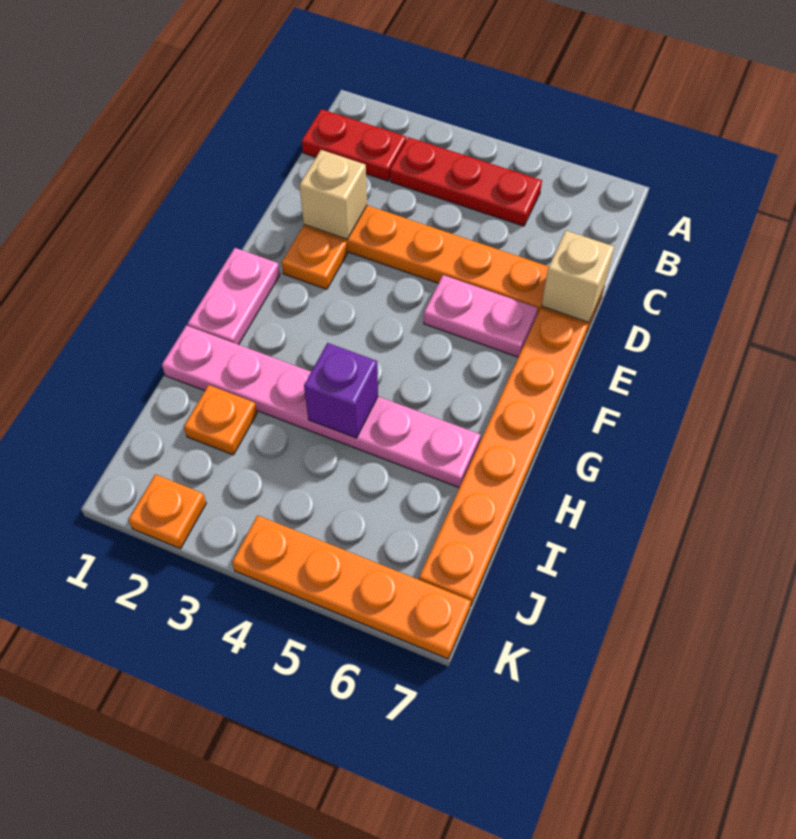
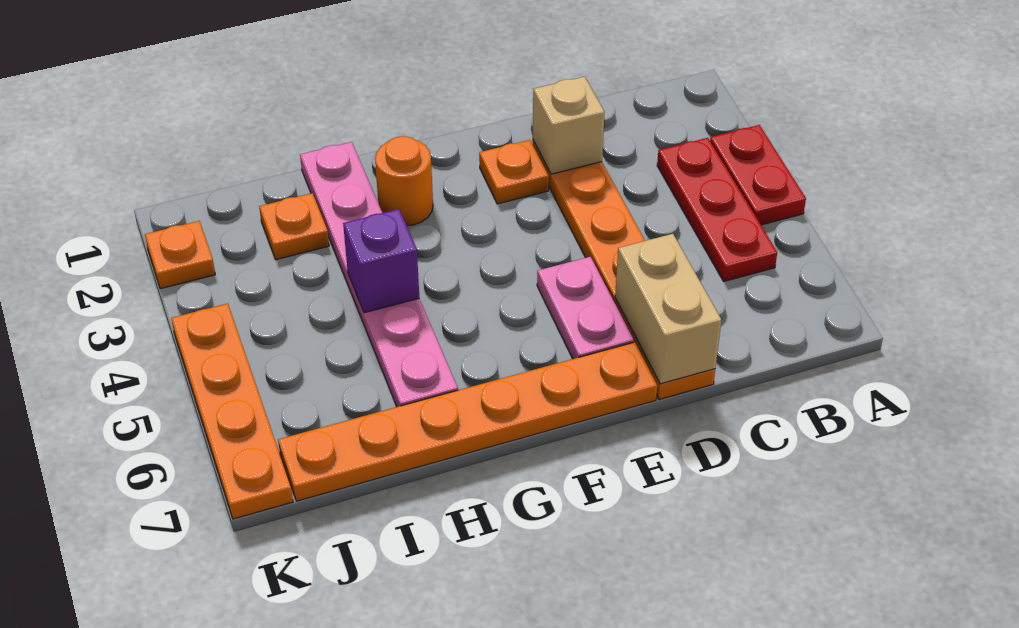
red 1x2 plate [302,109,406,181] -> red 1x2 plate moved to [710,125,806,225]
tan 1x1 brick [541,231,614,322] -> tan 1x2 brick [615,234,721,384]
pink 1x2 plate [187,248,280,345] -> none
none -> orange 1x1 round brick [375,136,433,226]

